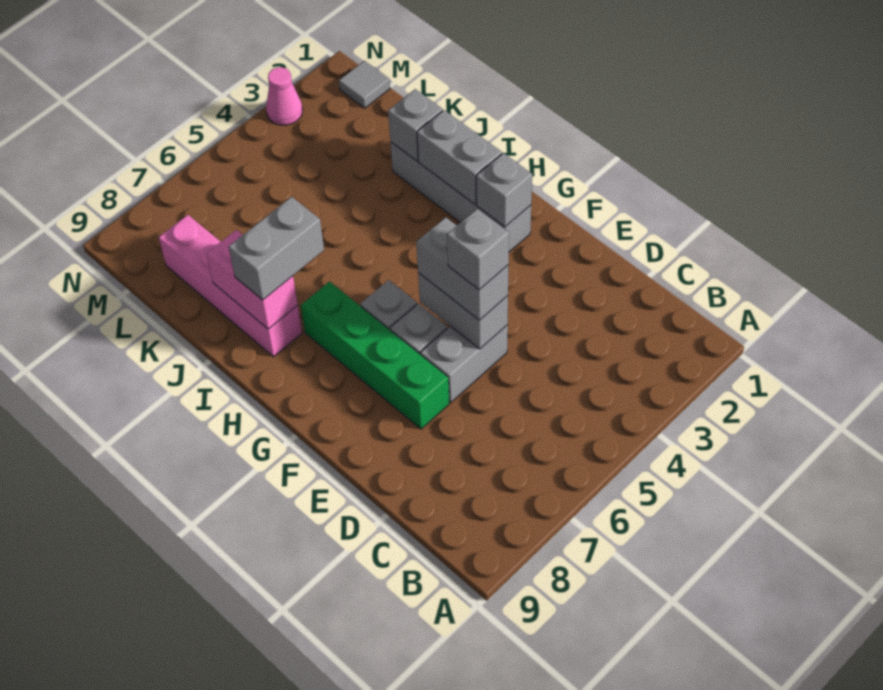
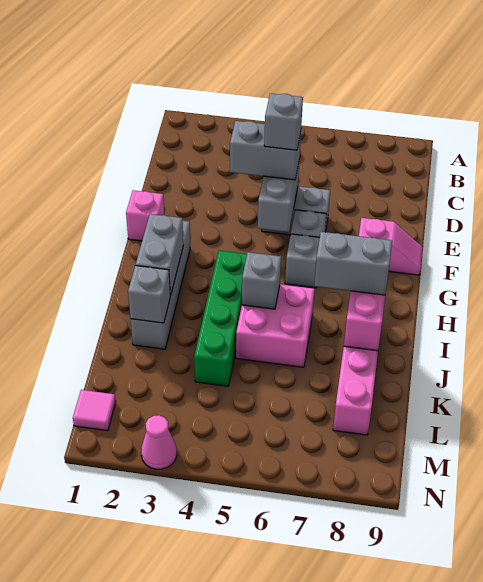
grey 1x2 brick [416,217,508,320] -> grey 1x2 brick turned to [230,121,301,180]
green 1x4 brick [301,281,449,429] -> green 1x4 brick moved to [194,250,247,386]
none -> pink 1x1 brick [126,190,164,241]
none -> pink 1x2 slope [359,218,423,275]
grey 1x1 brick [476,153,532,227] -> grey 1x1 brick moved to [242,252,281,309]
none -> pink 2x2 brick [236,284,314,367]
grey 1x1 tile [339,61,390,108] -> pink 1x1 tile [73,390,116,431]

